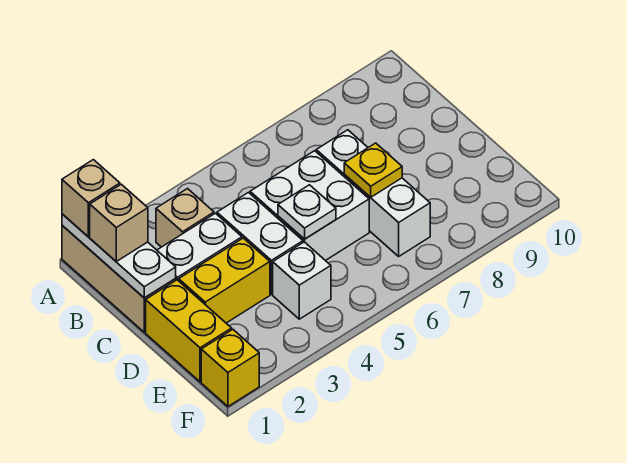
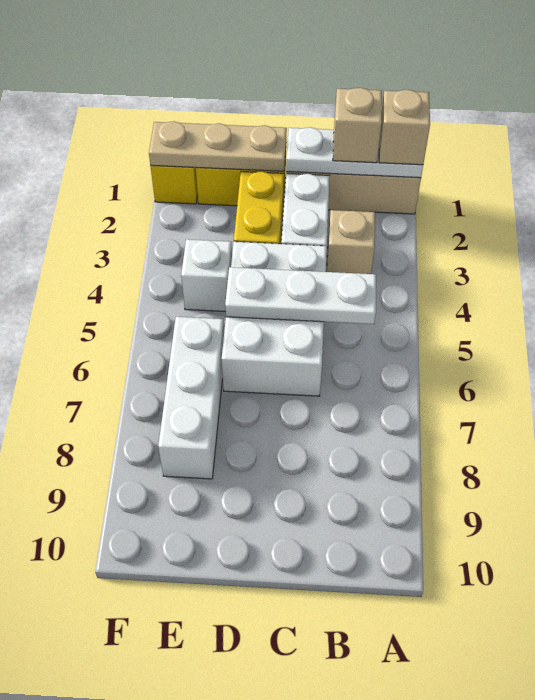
white 1x3 brick [316,130,430,256] -> white 1x3 brick turned to [158,317,224,479]
none -> tan 1x3 plate [149,121,287,171]
white 1x1 plate [278,185,336,239] -> white 1x3 plate [225,267,376,324]
yellow 1x1 plate [344,143,402,197] -> none

